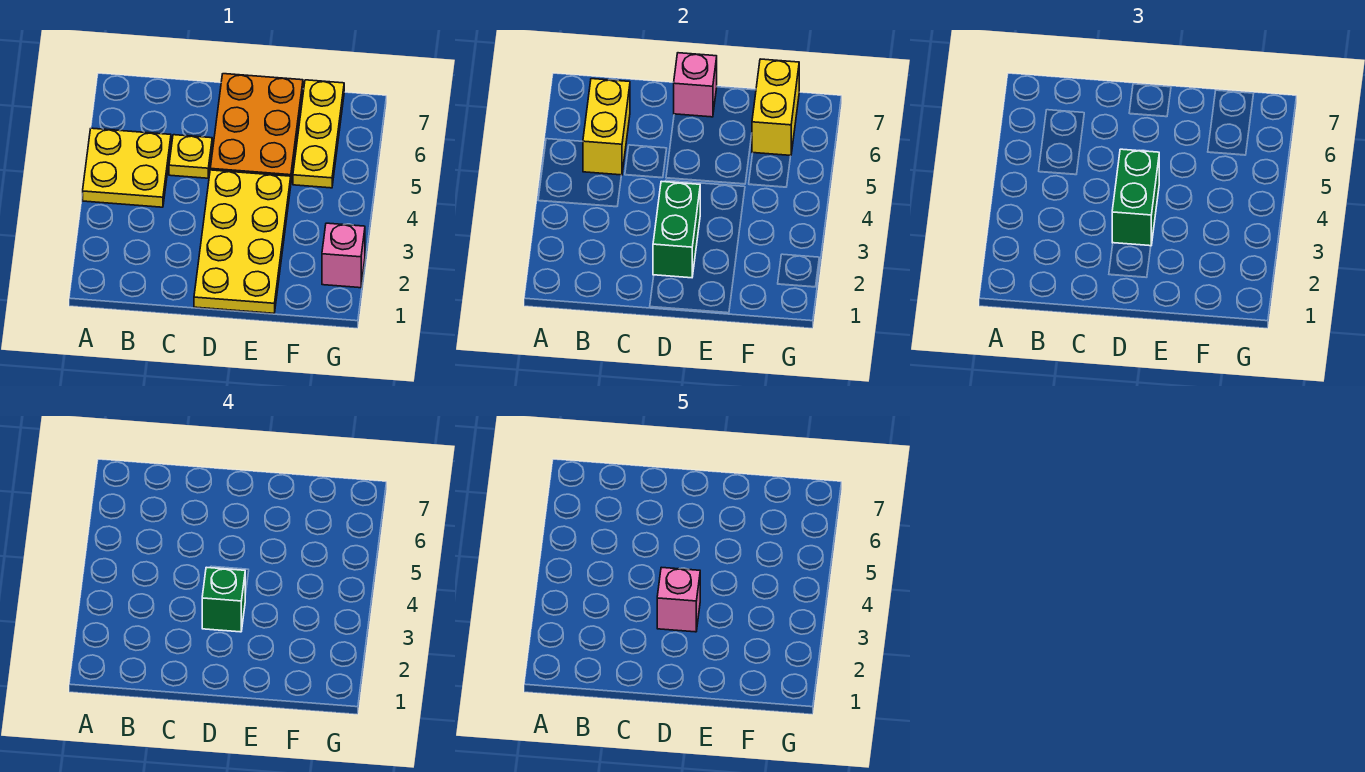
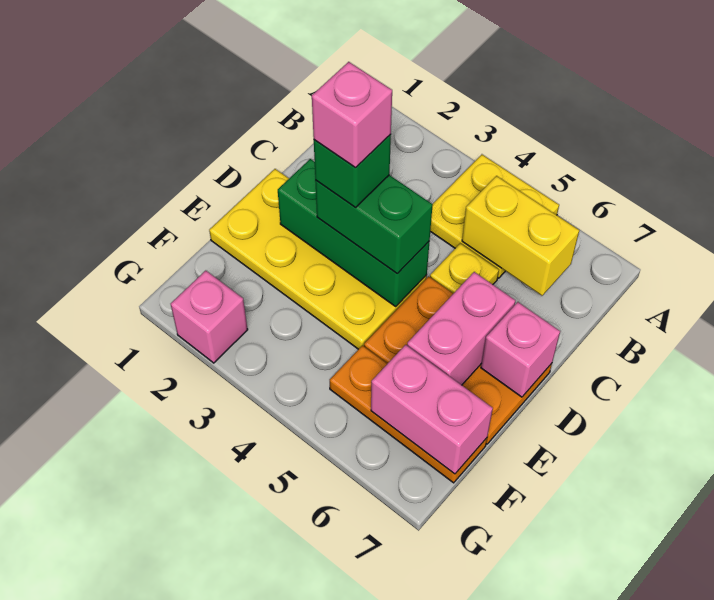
green 1x2 brick [653,181,700,278] -> green 1x3 brick [278,159,430,306]
none -> pink 1x2 brick [407,272,515,385]
yellow 1x3 plate [293,80,344,188] -> orange 1x3 plate [330,346,487,483]
yellow 1x2 brick [752,59,799,155] -> pink 1x2 brick [371,345,493,474]

